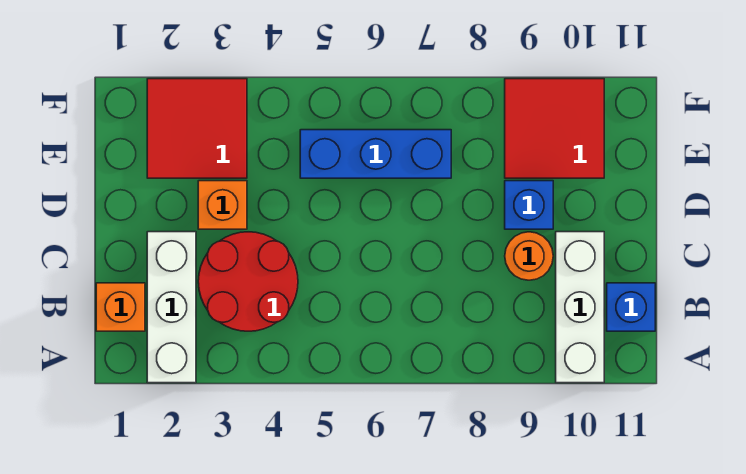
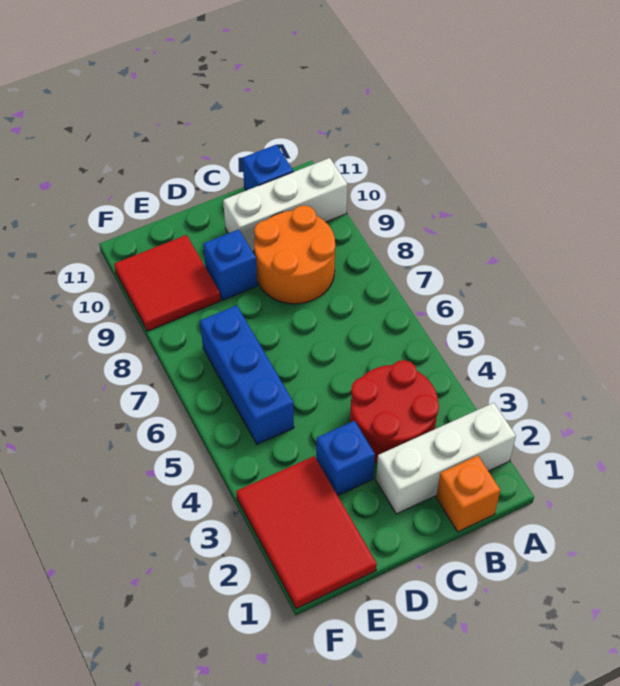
orange 1x1 round brick [505,232,553,280] -> orange 2x2 round brick [254,205,335,304]
orange 1x1 brick [198,181,247,229] -> blue 1x1 brick [316,421,375,495]
red 2x2 tile [147,79,247,178] -> red 2x3 tile [236,456,377,609]

